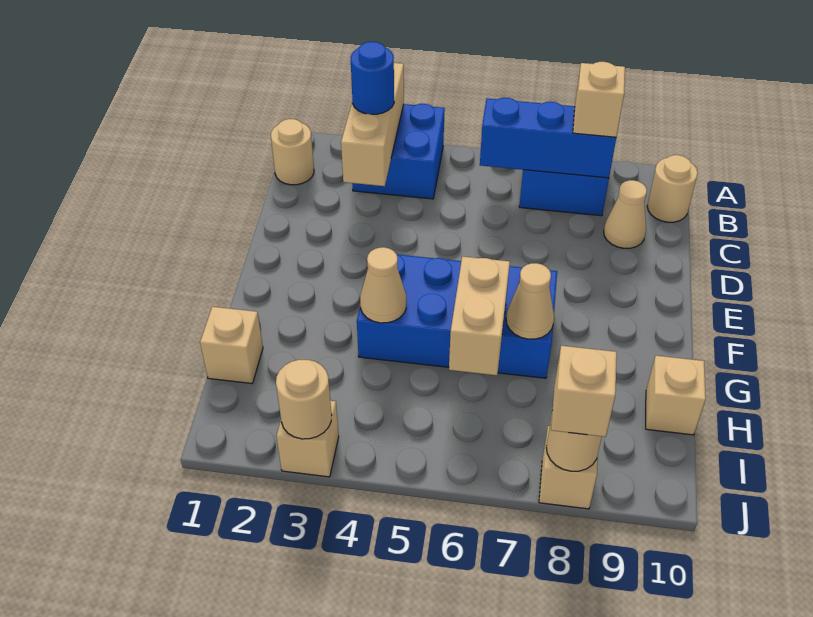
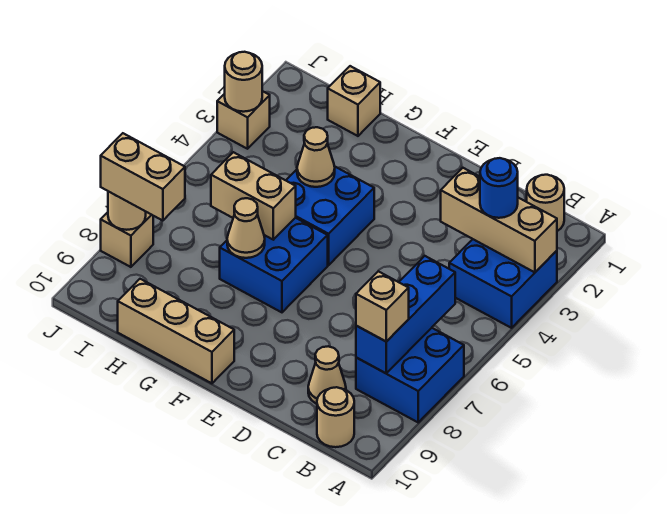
tan 1x1 brick [646,356,706,435] -> tan 1x3 brick [118,279,234,383]
tan 1x1 brick [551,346,617,437] -> tan 1x2 brick [101,133,185,221]

